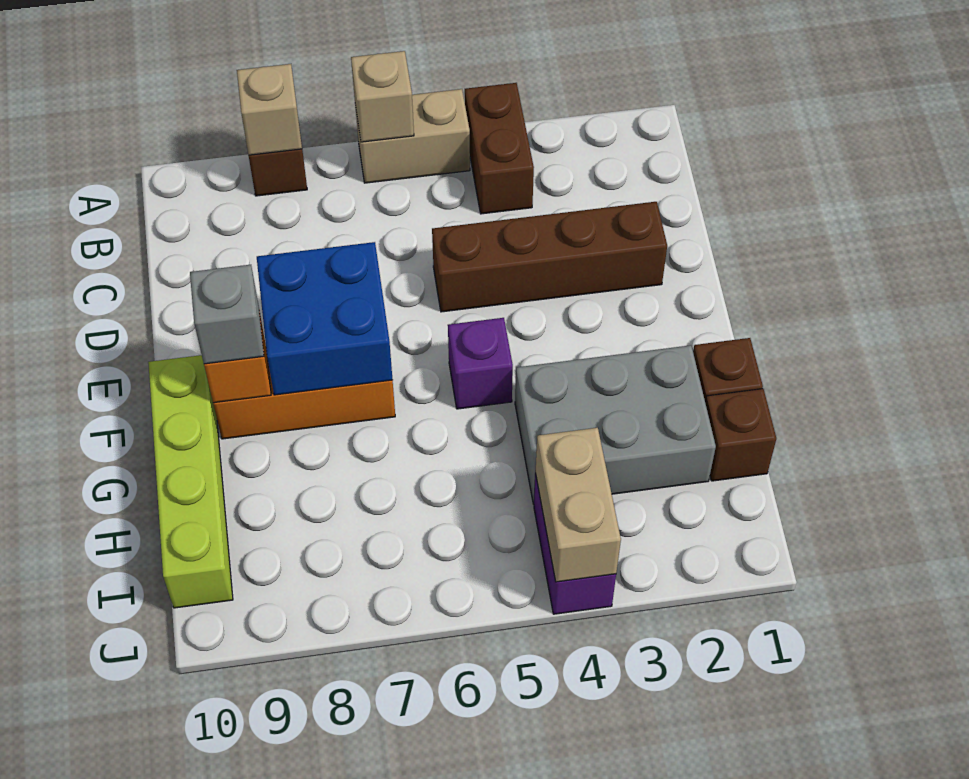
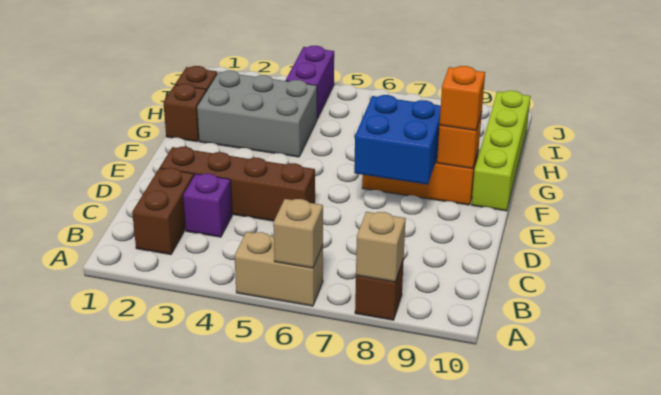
brown 1x2 brick [465,83,534,214] -> brown 1x2 brick moved to [132,168,194,255]
purple 1x1 brick [448,318,513,409] -> purple 1x1 brick moved to [183,174,232,237]
grey 1x1 brick [190,265,264,364] -> orange 1x1 brick [440,66,485,130]
tan 1x2 brick [536,428,621,582] -> none

